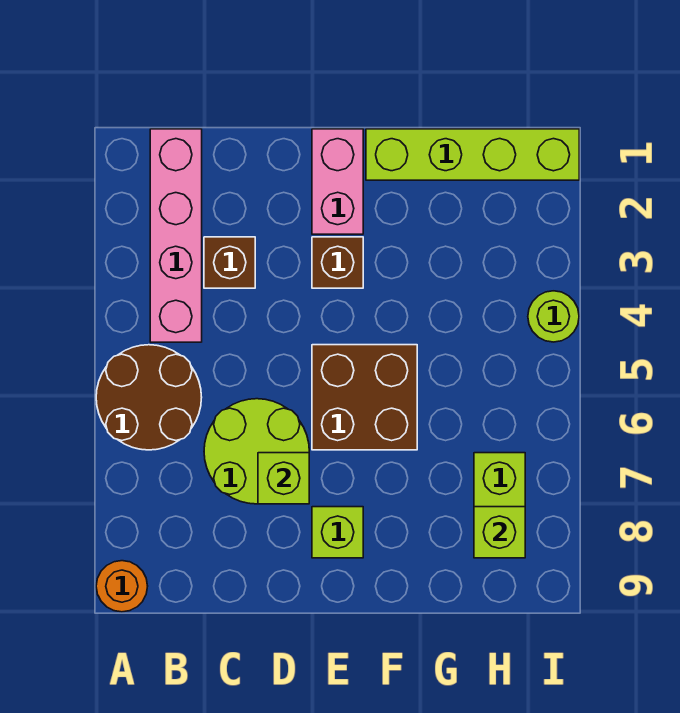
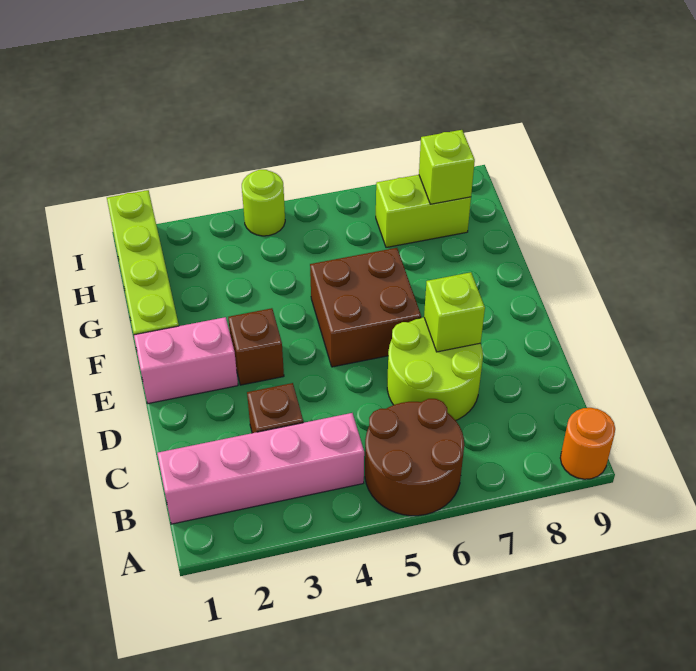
lime 1x1 brick [312,507,363,558] -> none

